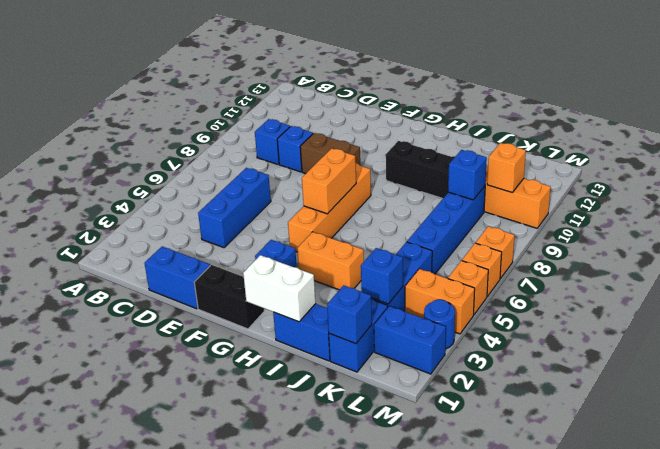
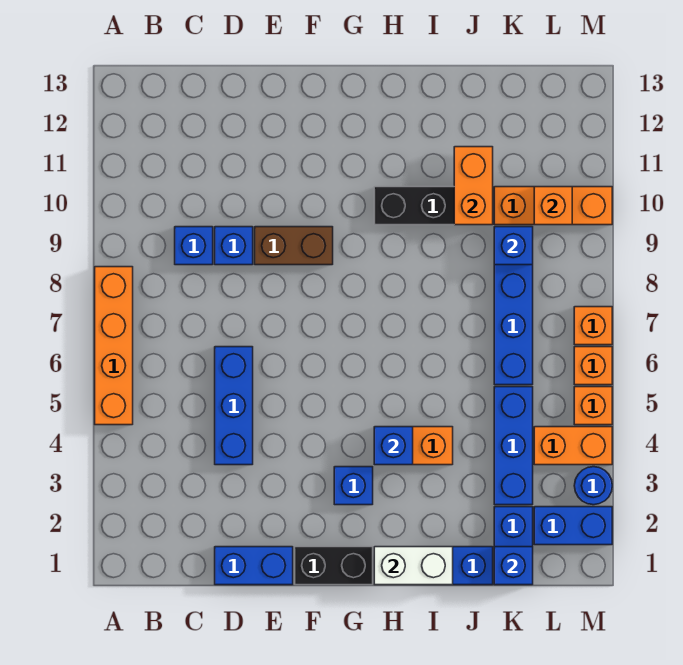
orange 1x4 brick [288,163,371,252] -> orange 1x4 brick moved to [95,267,133,425]
orange 1x2 brick [302,148,356,214] -> orange 1x2 brick moved to [454,147,493,225]
blue 1x1 brick [361,248,403,304] -> blue 1x1 brick moved to [374,427,413,465]

